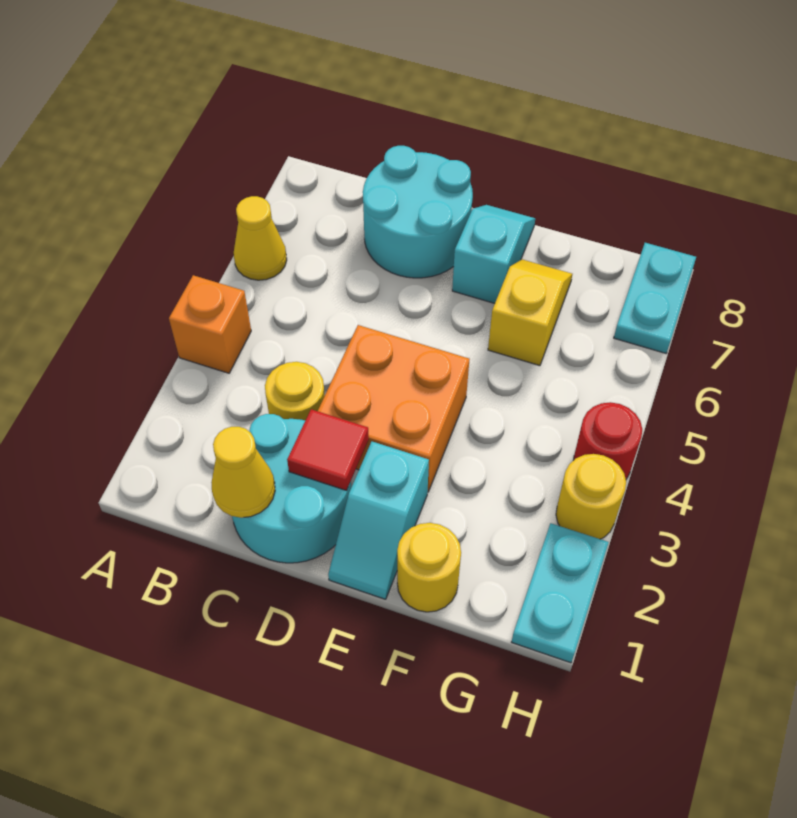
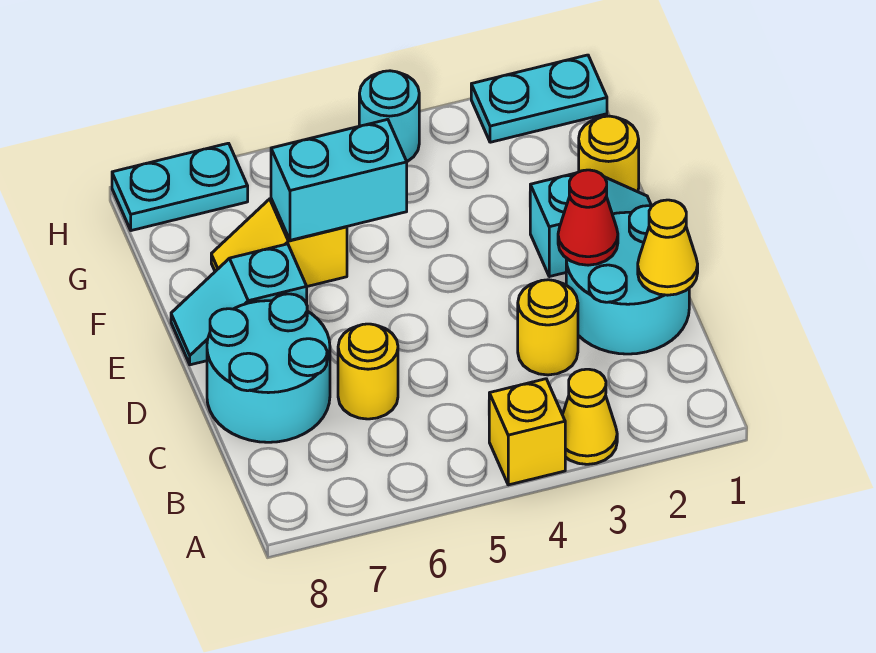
orange 1x1 brick [169,275,251,373] -> yellow 1x1 brick [489,379,565,485]
yellow 1x1 cone [234,196,287,280] -> yellow 1x1 cone moved to [562,369,617,464]
red 1x1 tile [287,409,369,490] -> red 1x1 cone [558,170,618,265]
orange 2x2 brick [318,325,470,492] -> none
none -> cyan 1x2 brick [271,119,407,240]
yellow 1x1 round brick [556,454,626,539] -> yellow 1x1 round brick moved to [338,324,398,419]
red 1x1 round brick [574,402,642,479] -> cyan 1x1 round brick [359,71,419,161]

